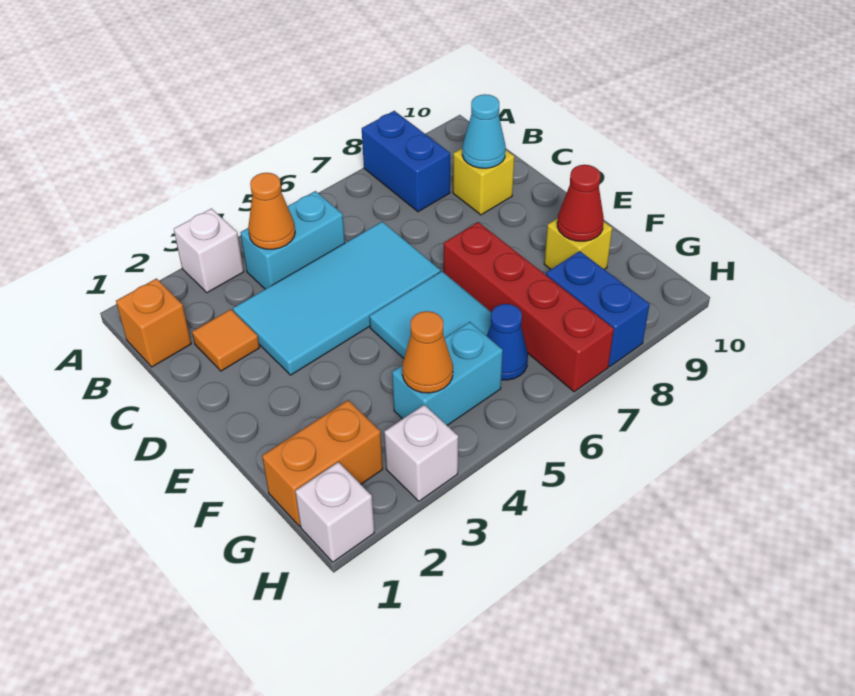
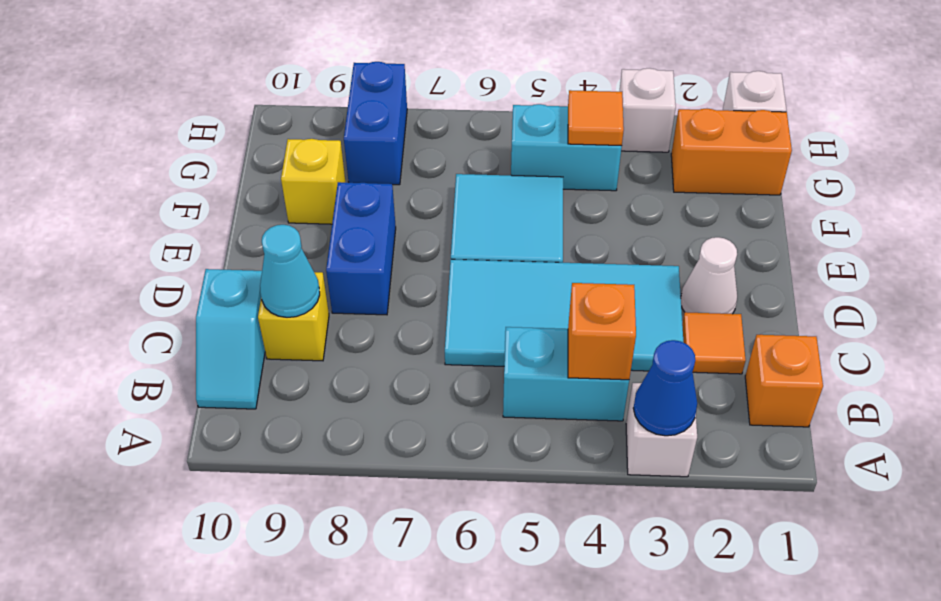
blue 1x2 brick [362,111,450,212] -> blue 1x2 brick moved to [326,182,396,315]
orange 1x1 cone [248,173,295,249] -> orange 1x1 brick [568,283,636,380]
none -> cyan 1x2 slope [196,269,265,409]
none -> white 1x1 cone [681,237,737,314]
red 1x4 brick [444,222,614,392] -> none
red 1x1 cone [557,165,604,241] -> none
orange 1x1 cone [402,311,453,393] -> orange 1x1 tile [568,90,624,146]
blue 1x1 cone [487,304,528,380] -> blue 1x1 cone moved to [633,340,697,436]

